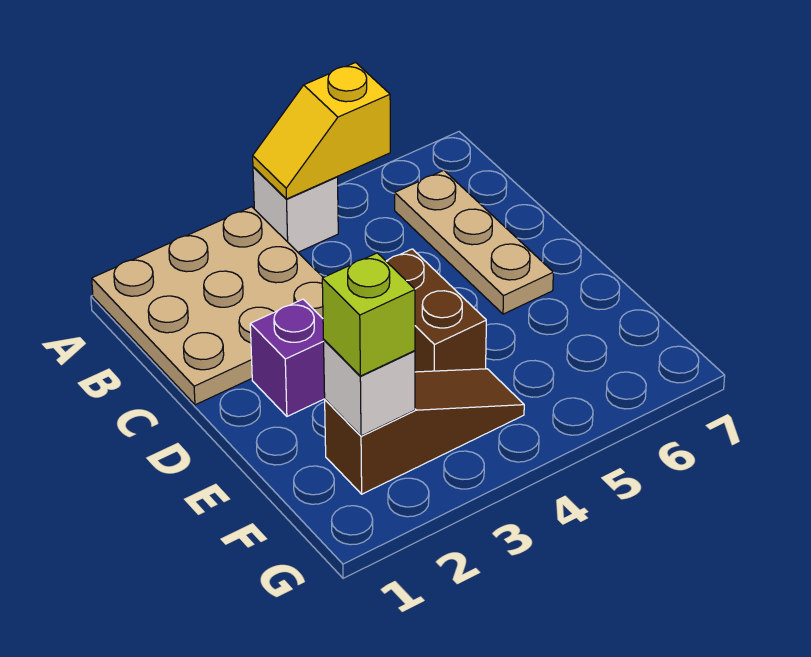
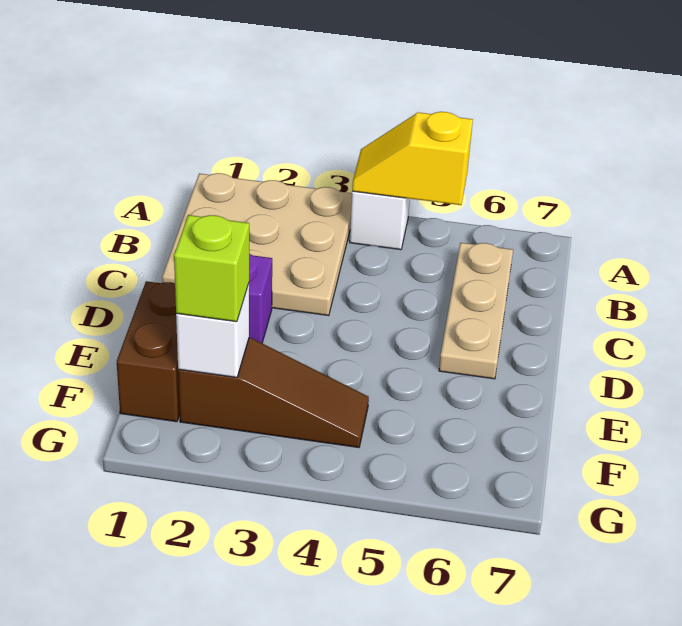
brown 1x2 brick [386,249,486,372] -> brown 1x2 brick moved to [117,281,180,422]

